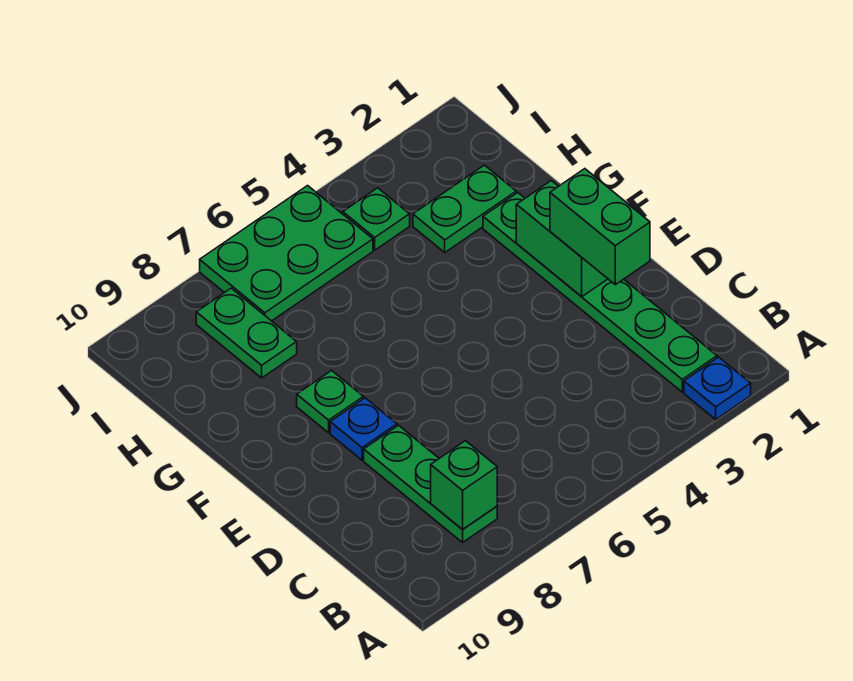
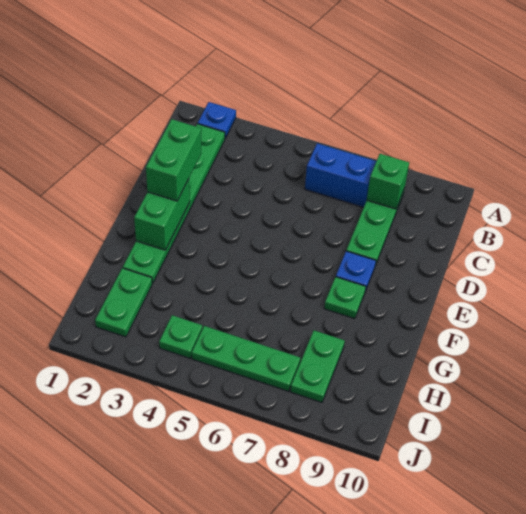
none -> blue 1x2 brick [305,143,376,207]
green 1x2 plate [413,165,516,252] -> green 1x2 plate turned to [95,268,152,337]
green 2x3 plate [200,186,373,321] -> green 1x3 plate [192,326,300,391]

